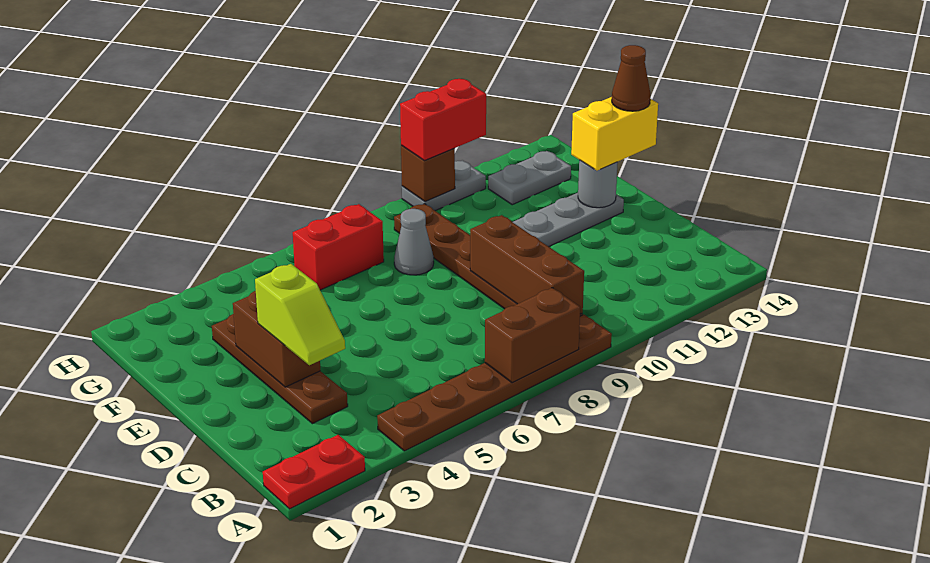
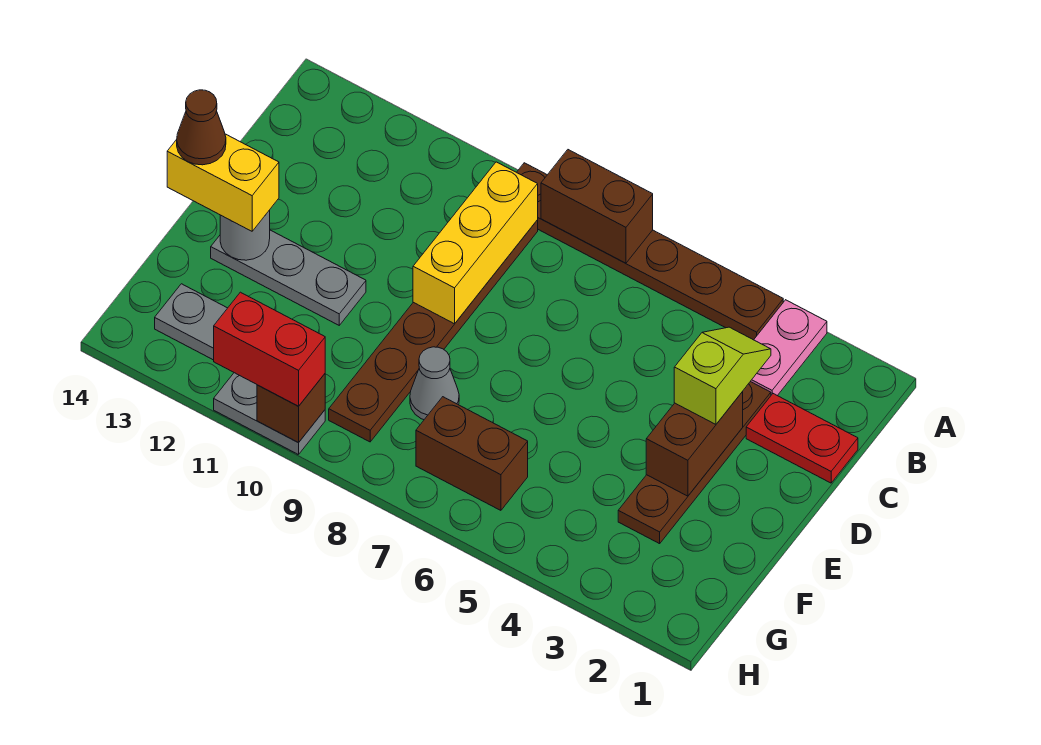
red 1x2 plate [263,435,365,509] -> red 1x2 plate moved to [746,394,858,483]
none -> pink 1x2 plate [750,300,827,396]
brown 1x3 brick [470,215,584,314] -> yellow 1x3 brick [413,162,538,324]
red 1x2 brick [293,204,384,290] -> brown 1x2 brick [416,397,528,510]

